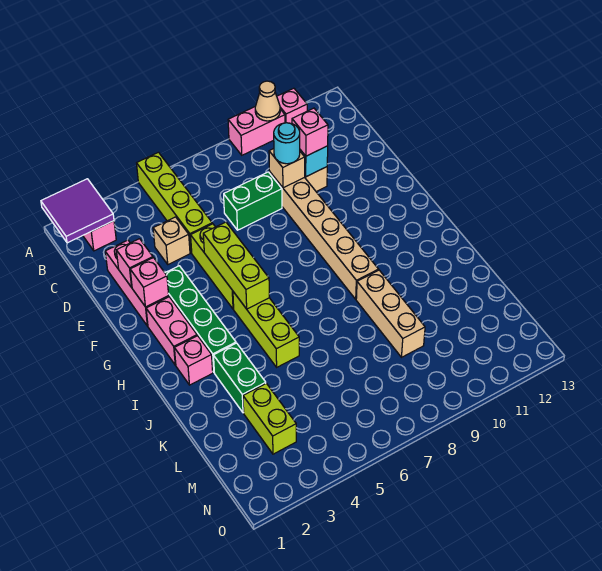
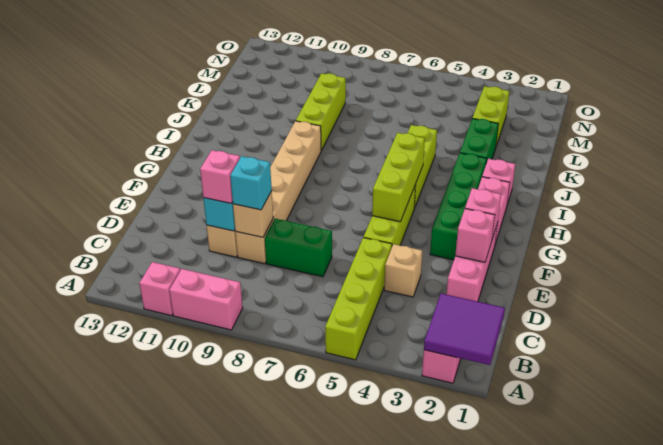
tan 1x1 cone [255,81,280,121] -> none
cyan 1x1 round brick [274,123,300,164] -> cyan 1x1 brick [230,156,272,210]
tan 1x3 brick [356,270,425,357] -> lime 1x3 brick [296,73,346,151]

